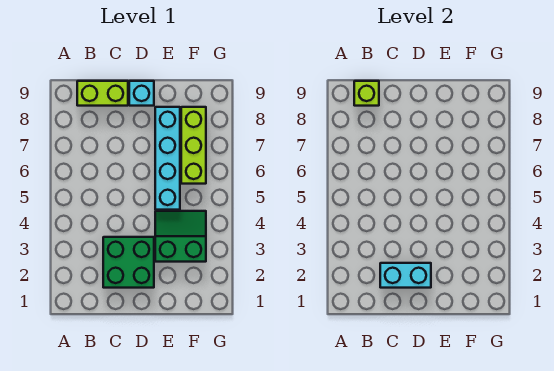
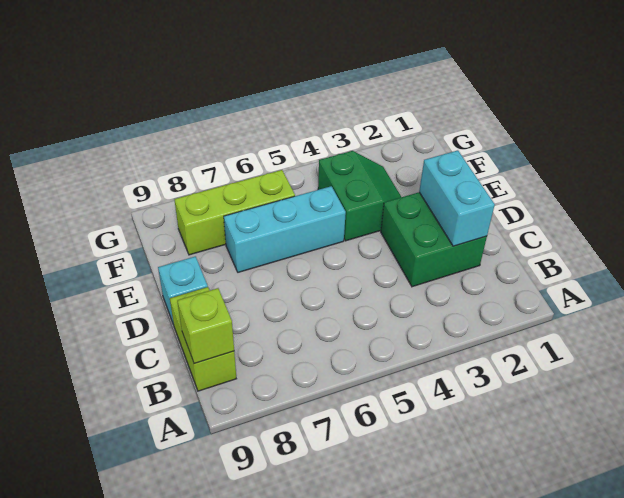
green 2x2 slope [155,211,206,262] -> green 2x2 slope turned to [318,151,401,241]
cyan 1x4 brick [155,107,180,210] -> cyan 1x3 brick [224,186,346,272]

